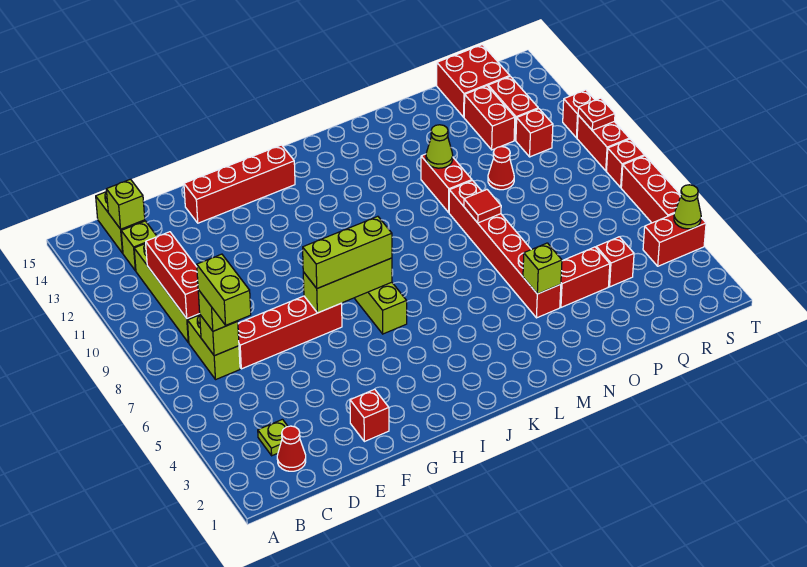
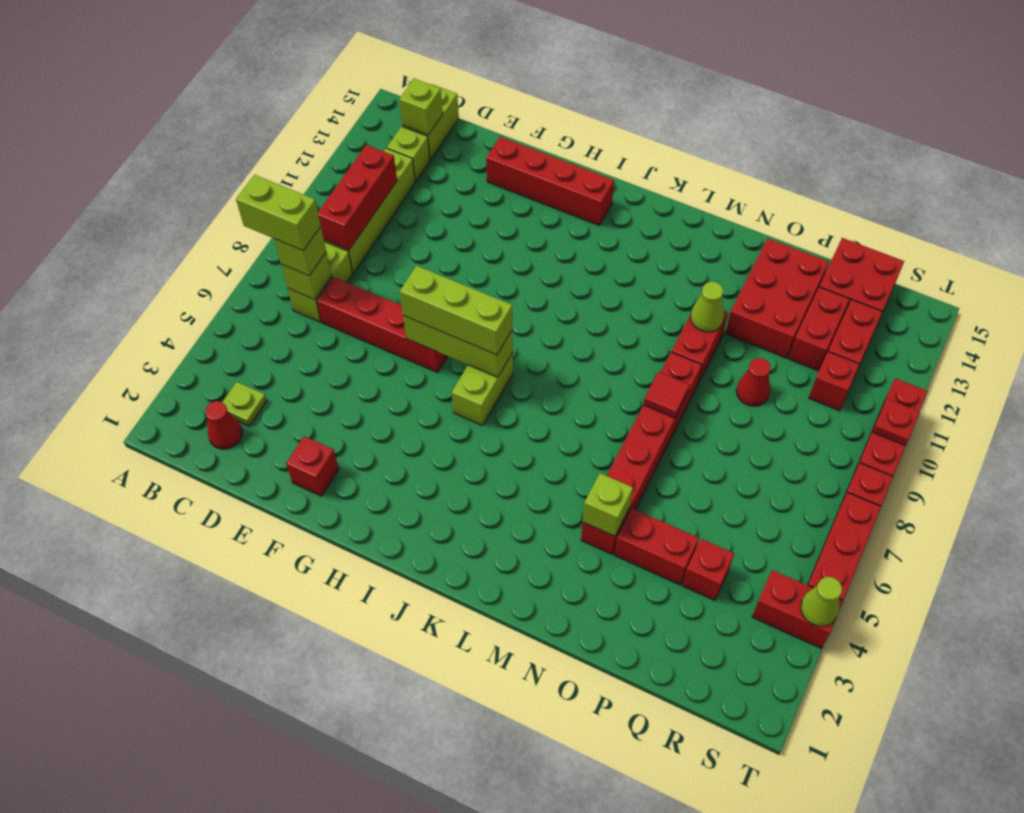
lime 1x2 brick [197,254,251,325] -> lime 1x2 brick turned to [236,175,321,250]
none -> red 2x3 brick [725,238,829,358]

